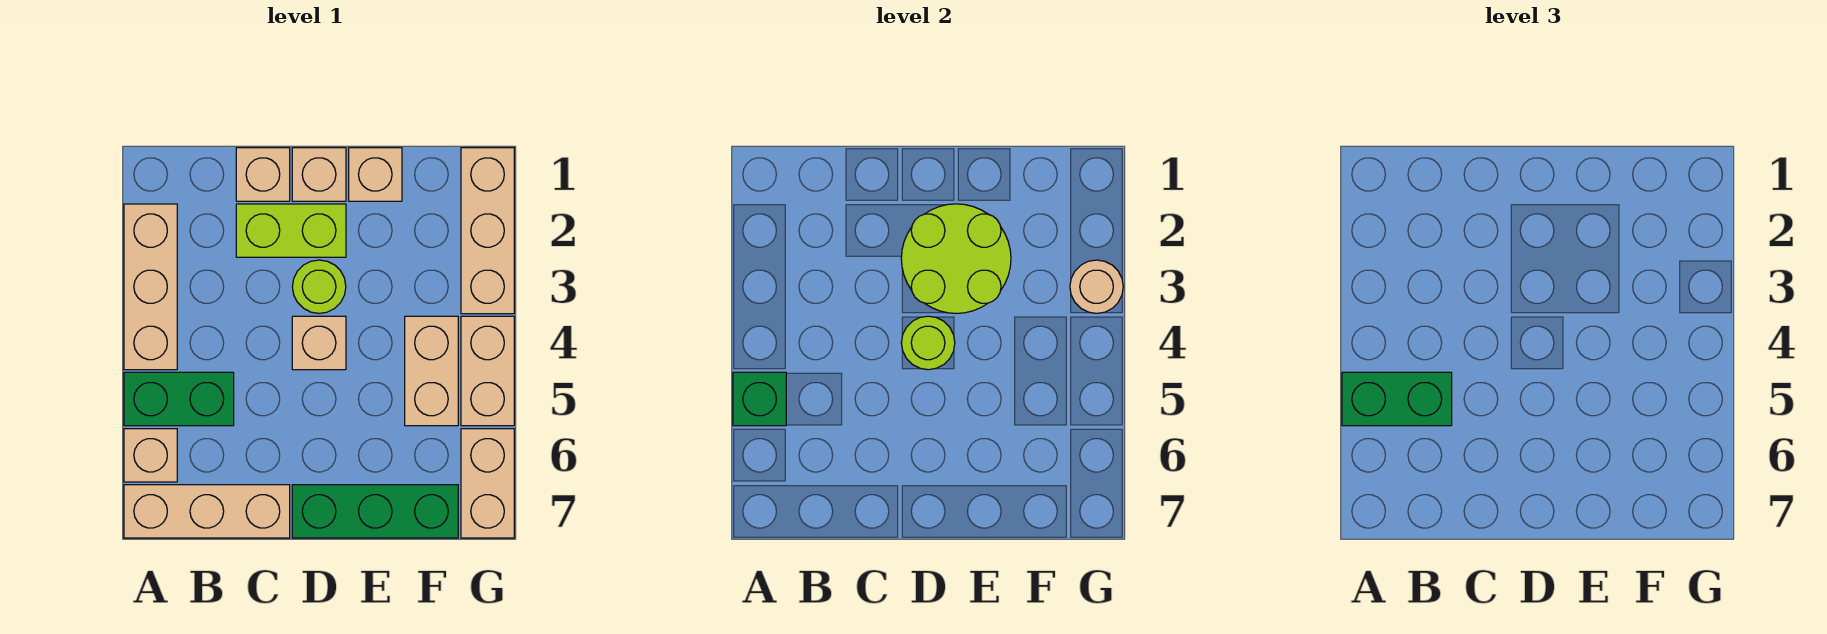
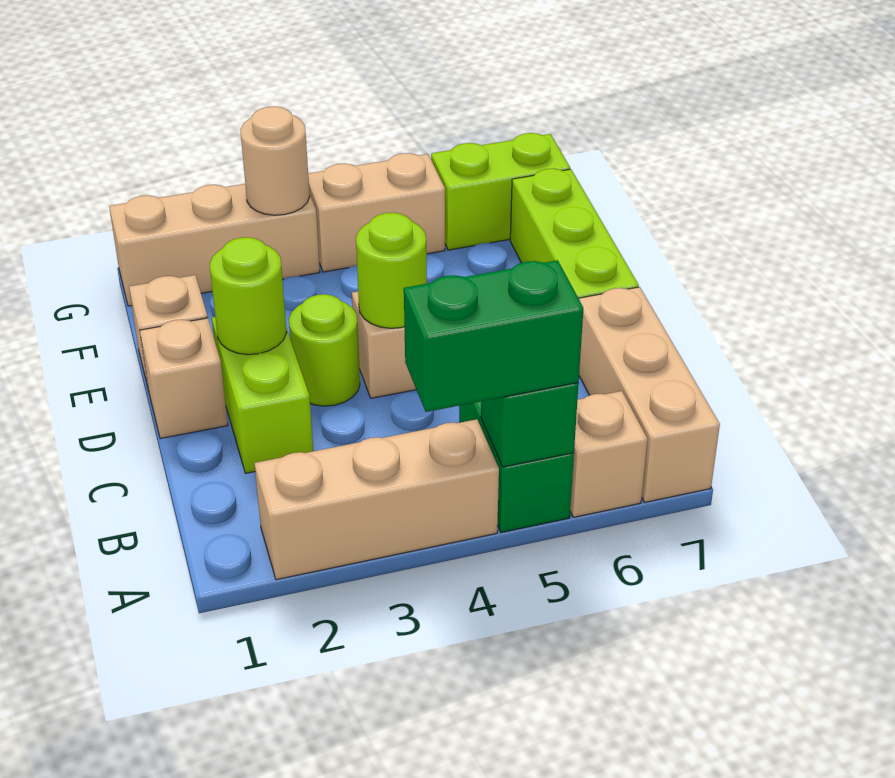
green 1x2 brick [1342,372,1452,426] -> green 1x2 brick turned to [404,260,583,412]
tan 1x1 brick [236,148,290,201] -> none
lime 2x2 round brick [901,204,1011,313] -> lime 1x1 round brick [210,237,287,355]
green 1x3 brick [292,485,458,538] -> lime 1x3 brick [510,169,639,298]
tan 1x2 brick [405,316,458,426] -> none
tan 1x2 brick [461,429,514,538] -> lime 1x2 brick [431,133,570,250]

